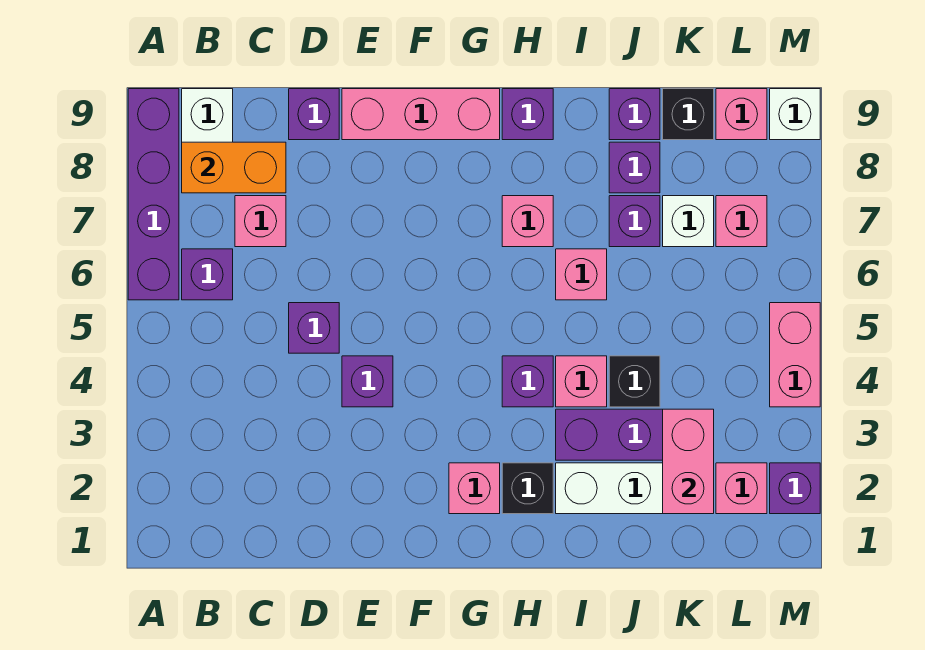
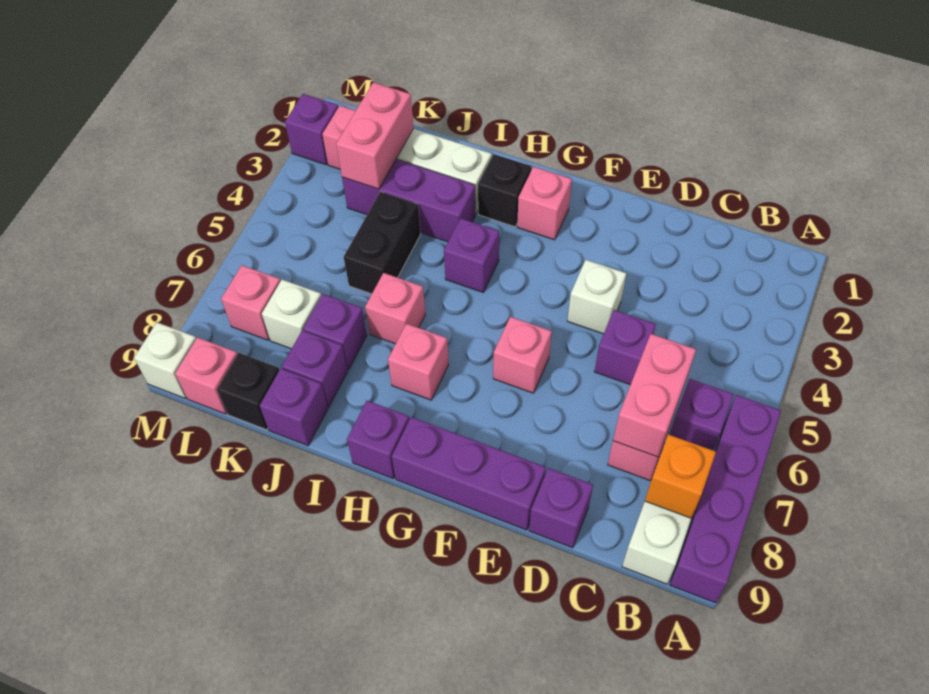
orange 1x2 brick [182,142,286,193] -> orange 1x1 brick [645,435,716,518]
purple 1x1 brick [342,356,393,407] -> white 1x1 brick [567,260,626,334]
pink 1x3 brick [342,89,500,140] -> purple 1x3 brick [392,417,546,530]
pink 1x1 brick [556,356,607,407] -> pink 1x1 brick moved to [493,317,552,393]
black 1x1 brick [609,356,660,407] -> black 1x2 brick [344,192,421,294]
pink 1x2 brick [770,303,820,407] -> pink 1x2 brick moved to [613,334,696,457]

